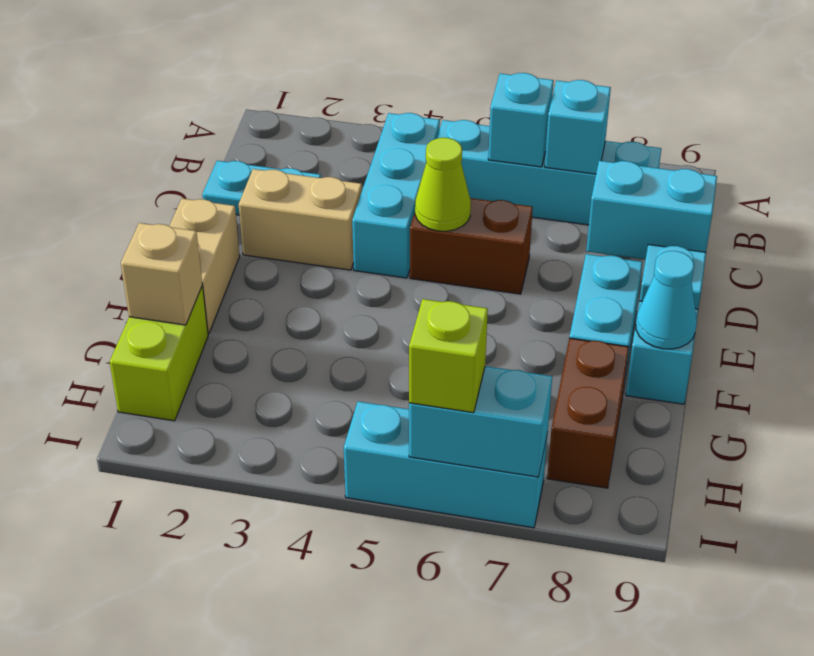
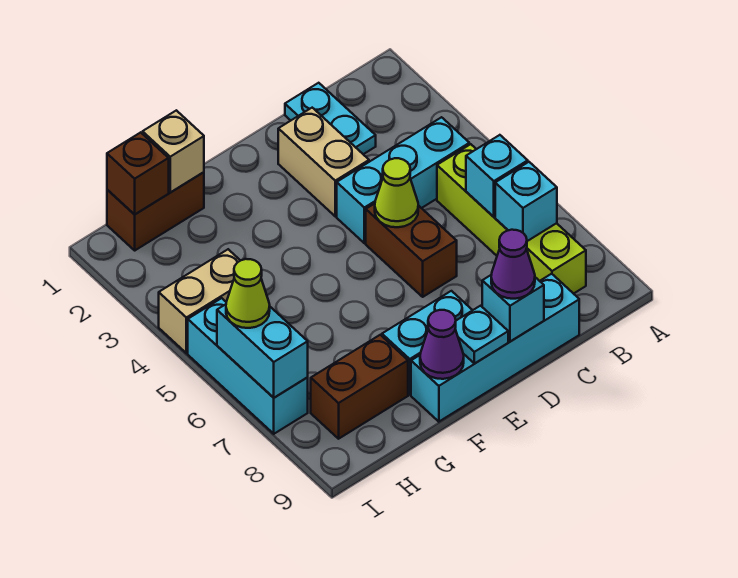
cyan 1x4 brick [437,120,661,225] -> lime 1x4 brick [437,144,586,294]
cyan 1x2 brick [586,161,717,260] -> cyan 1x1 brick [482,275,544,342]
none -> purple 1x1 cone [491,230,535,299]
tan 1x2 brick [170,199,240,334] -> tan 1x2 brick moved to [159,249,240,353]
cyan 1x1 cone [636,251,697,349] -> purple 1x1 cone [420,310,464,379]
lime 1x2 brick [110,286,208,421] -> brown 1x2 brick [107,172,204,250]
none -> brown 1x1 brick [107,132,169,215]
lime 1x1 brick [409,299,488,413] -> lime 1x1 cone [226,259,270,328]

